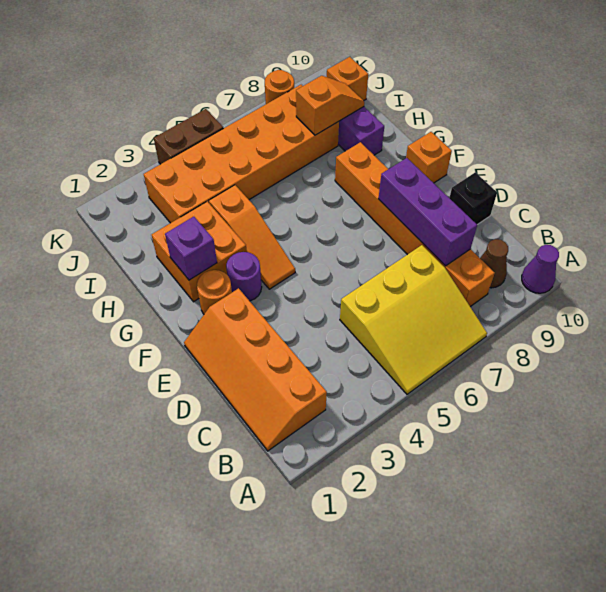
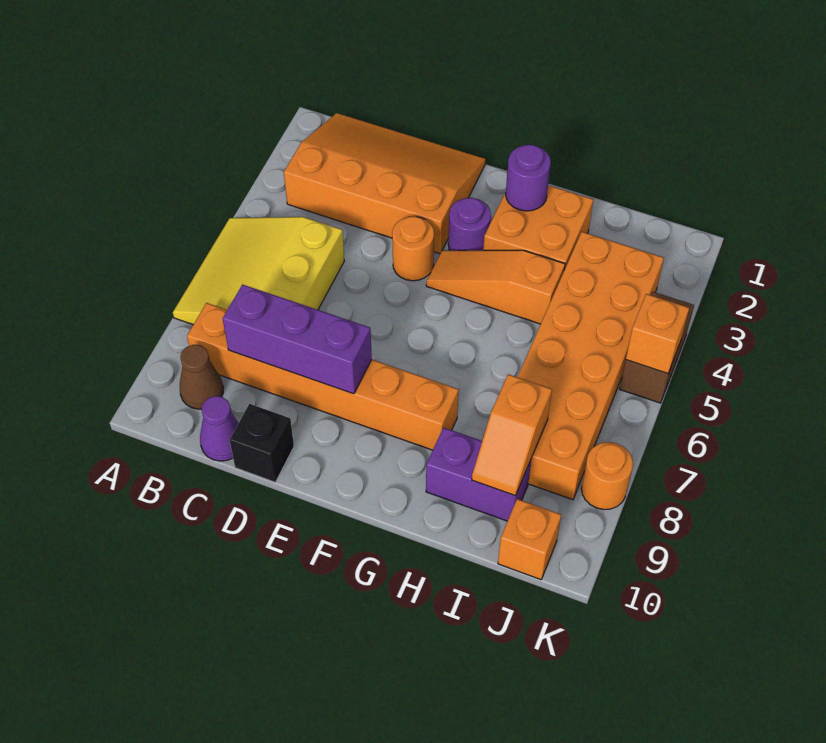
purple 1x1 cone [522,245,559,293] -> purple 1x1 cone moved to [200,396,238,461]
orange 2x4 slope [184,288,327,451] -> orange 3x4 slope [284,113,485,254]
orange 1x1 round brick [197,270,232,314] -> orange 1x1 round brick moved to [392,216,434,281]
orange 1x1 brick [406,132,452,183] -> orange 1x1 brick moved to [626,294,689,373]
purple 1x1 brick [165,217,217,280] -> purple 1x1 round brick [506,145,551,211]

